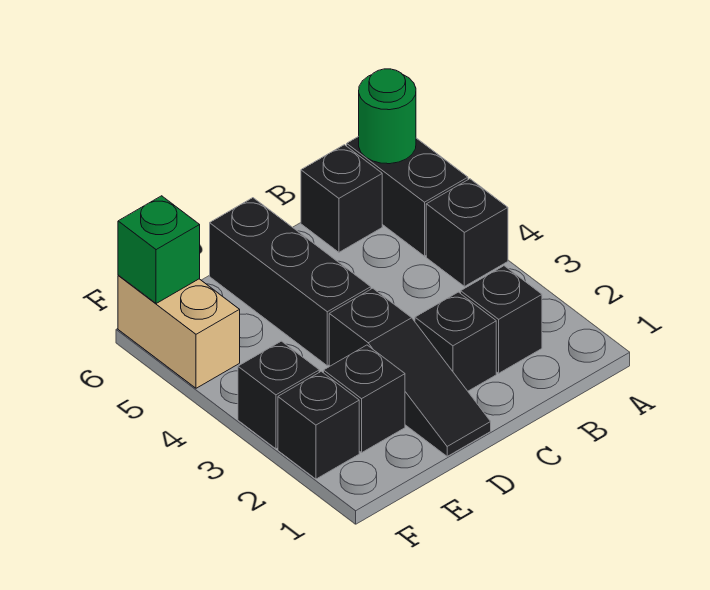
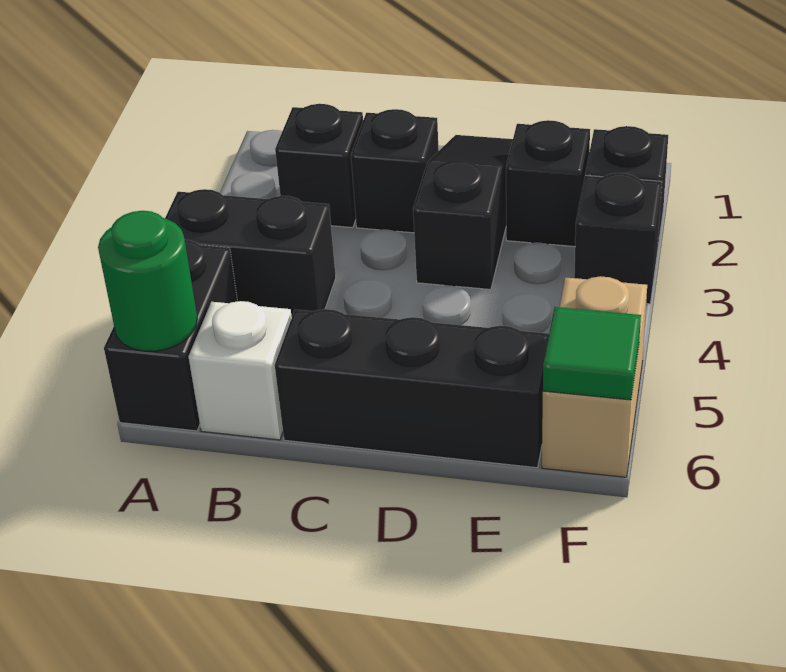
black 1x1 brick [426,179,508,286] -> black 1x2 brick [165,189,336,316]
black 1x1 brick [301,145,382,252] -> white 1x1 brick [188,301,292,440]
black 1x3 brick [210,198,371,366] -> black 1x3 brick turned to [275,309,549,468]
green 1x1 brick [118,196,200,304] -> green 1x1 tile [543,307,641,400]

